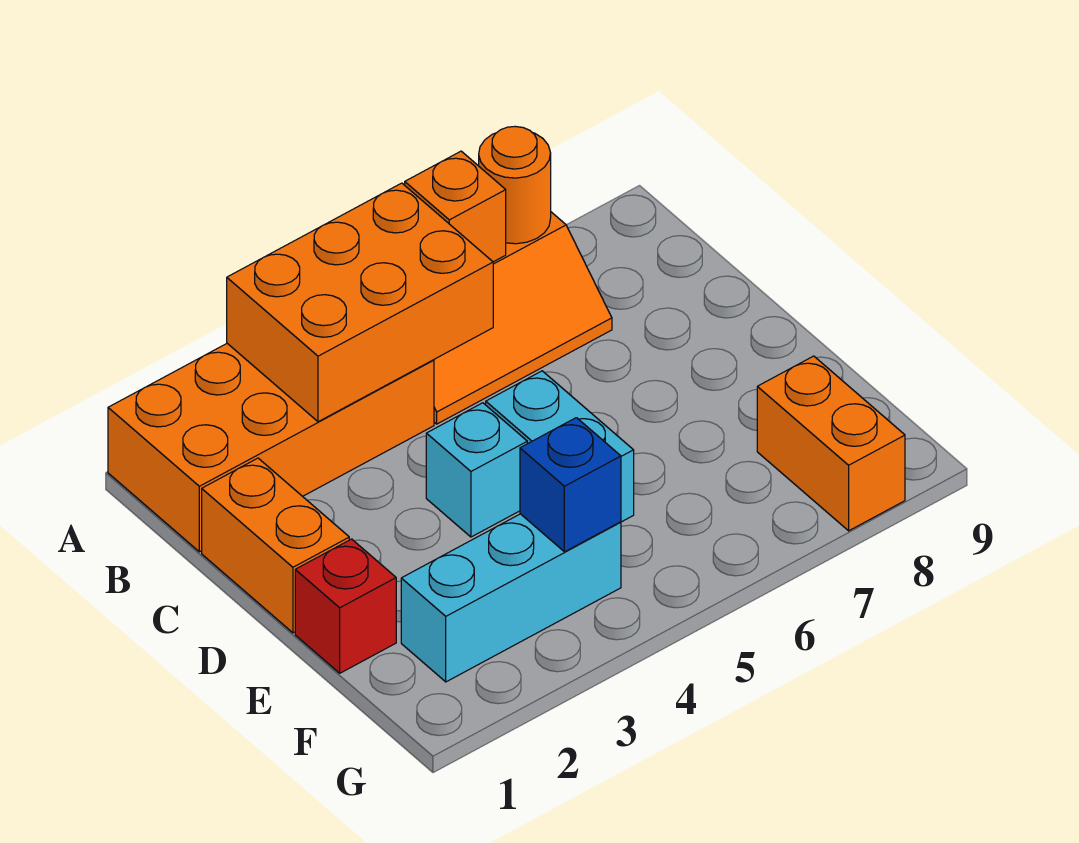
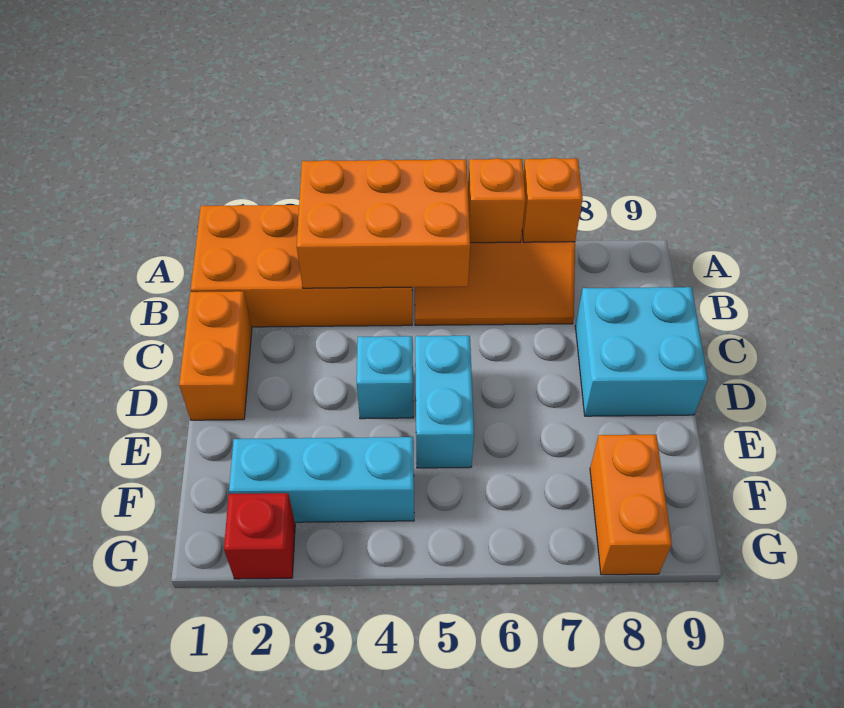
orange 1x1 round brick [479,126,551,244] -> orange 1x1 brick [522,158,583,242]
none -> cyan 2x2 brick [575,287,708,416]
red 1x1 brick [295,539,396,673] -> red 1x1 brick moved to [224,493,295,579]
blue 1x1 brick [520,418,621,552] -> none

